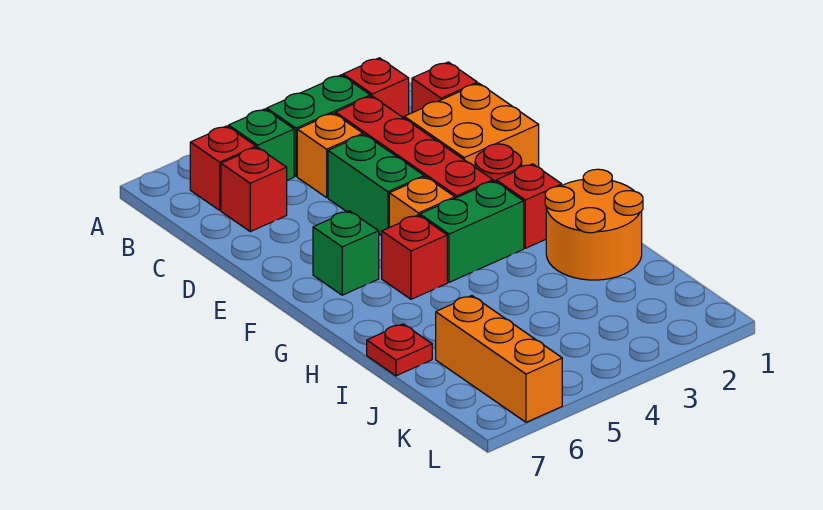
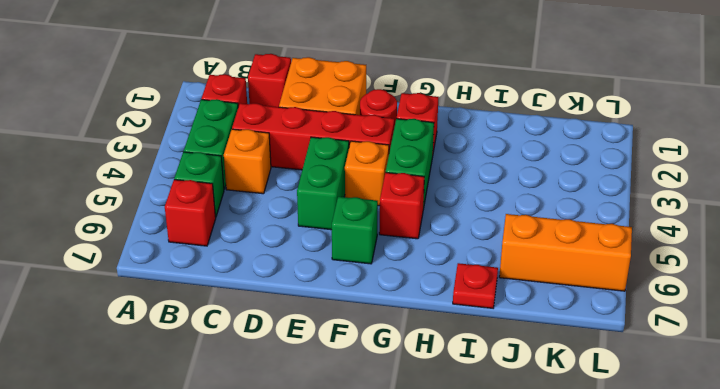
red 1x1 brick [221,147,287,232] -> none
green 1x2 brick [328,134,424,236] -> green 1x2 brick turned to [297,137,349,230]
orange 2x2 round brick [545,169,643,280] -> none

